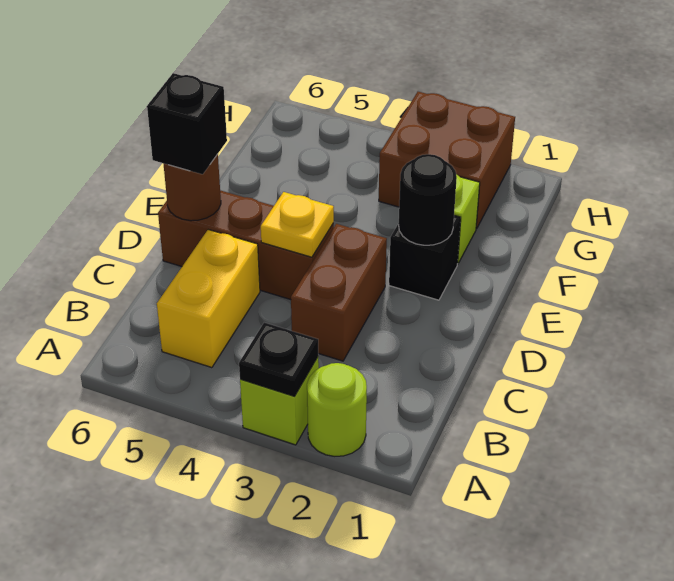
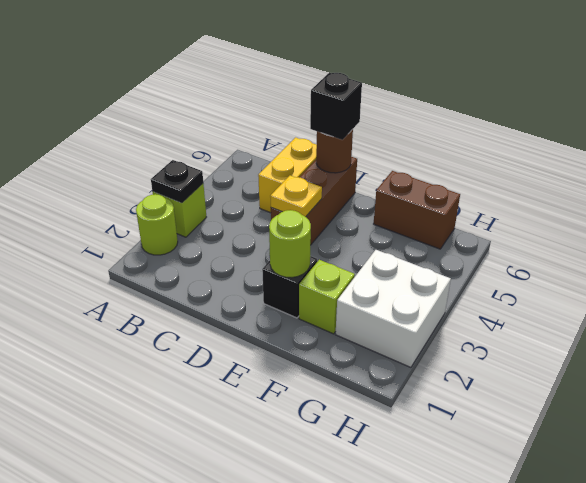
yellow 1x2 brick [157,230,260,368] -> yellow 1x2 brick turned to [258,137,317,213]
brown 1x2 brick [291,224,387,361] -> brown 1x2 brick moved to [374,171,460,249]
black 1x1 round brick [399,154,457,245] -> lime 1x1 round brick [269,210,311,278]
brown 2x2 brick [379,92,515,229] -> white 2x2 brick [335,250,451,367]

